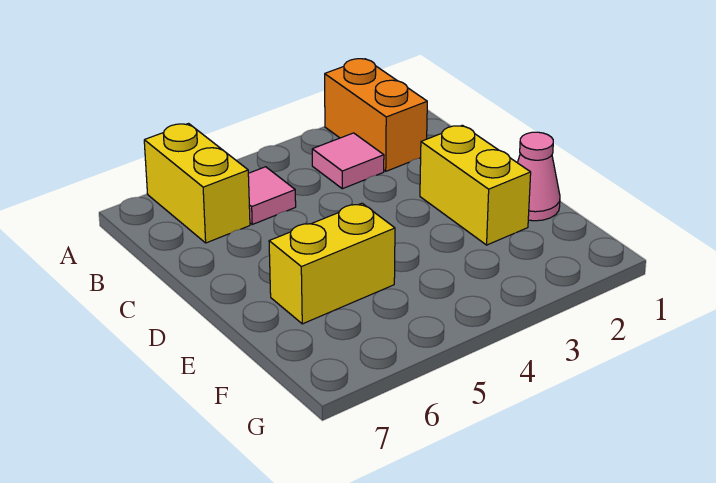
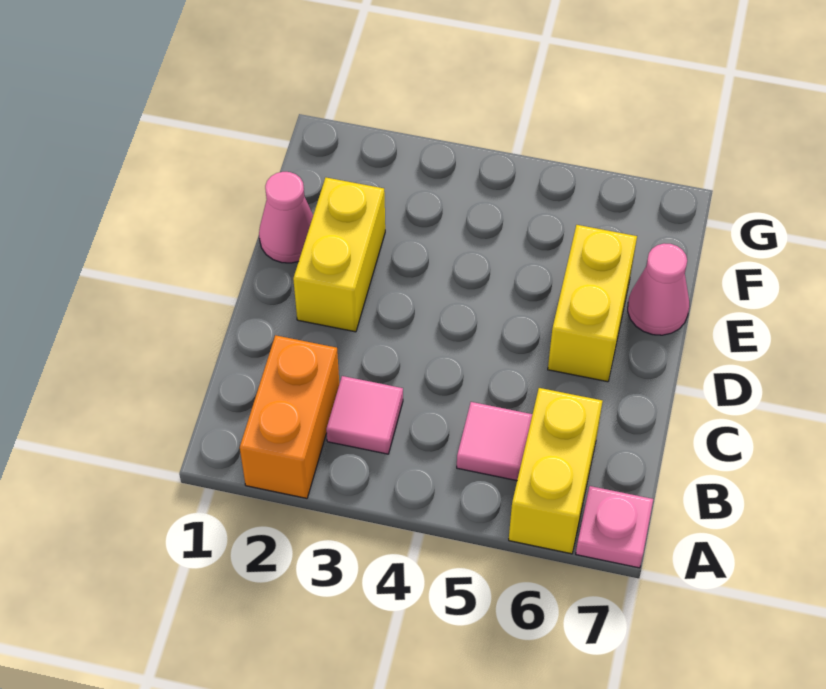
none -> pink 1x1 plate [576,486,653,568]
yellow 1x2 brick [269,203,395,324] -> yellow 1x2 brick turned to [548,225,637,382]
none -> pink 1x1 cone [628,243,689,335]

